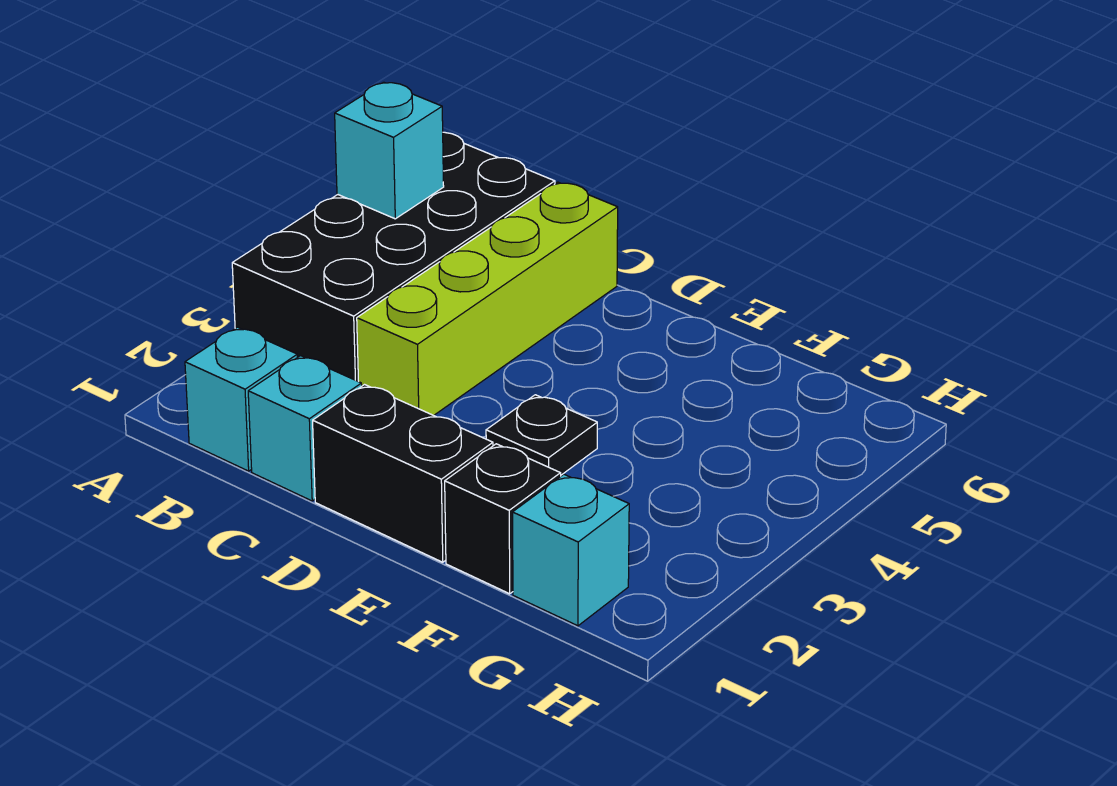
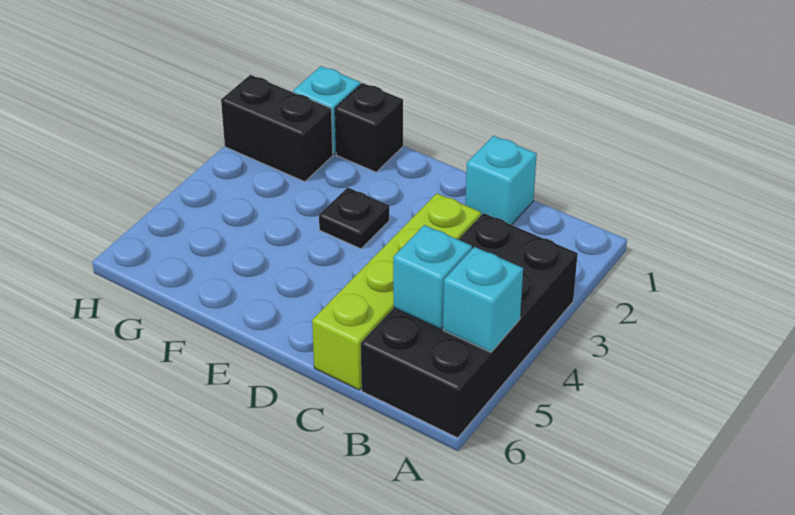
cyan 1x1 brick [185,327,298,471] -> cyan 1x1 brick moved to [393,225,472,329]
black 1x2 brick [313,385,493,562] -> black 1x2 brick moved to [221,75,333,182]

